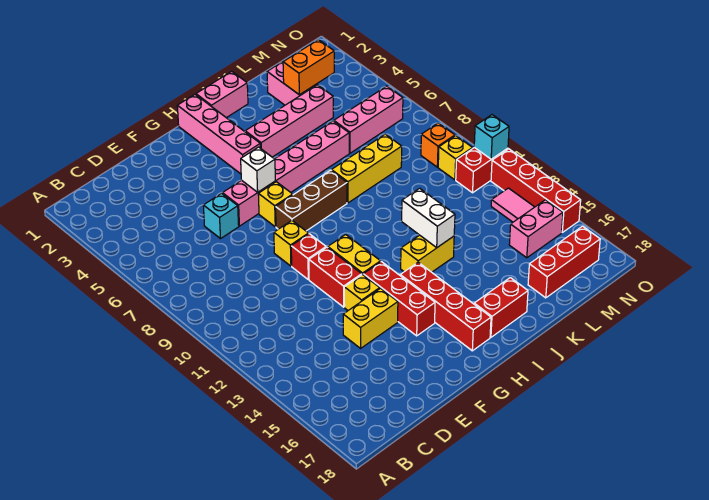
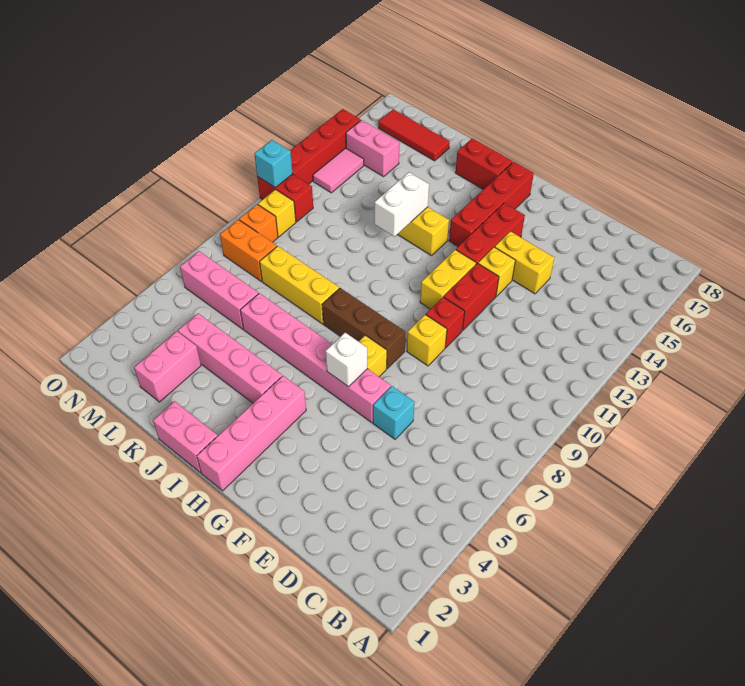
orange 1x2 brick [283,40,334,95] -> orange 1x2 brick moved to [220,220,277,281]
red 1x3 brick [528,226,600,298] -> red 1x3 tile [378,109,450,161]

